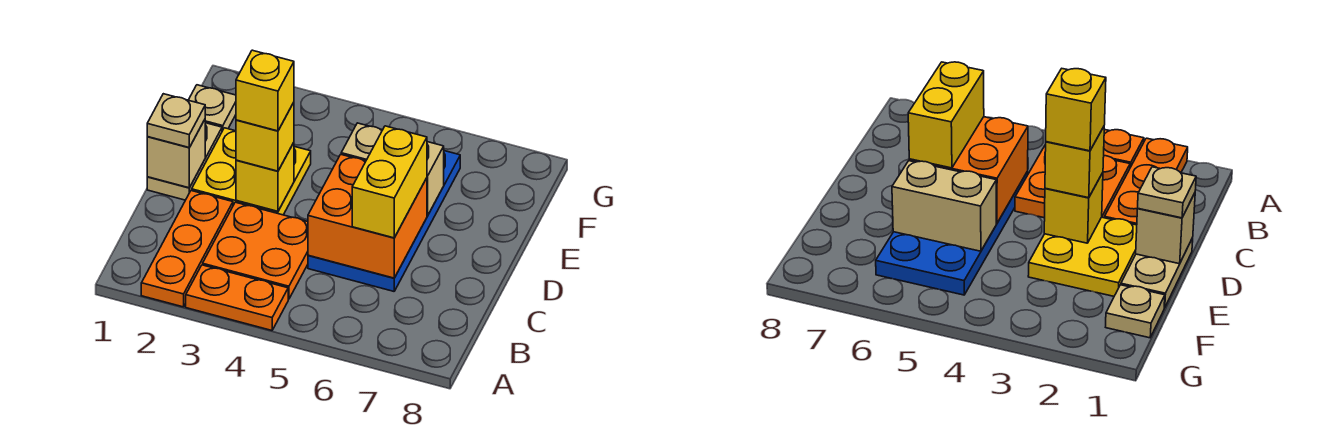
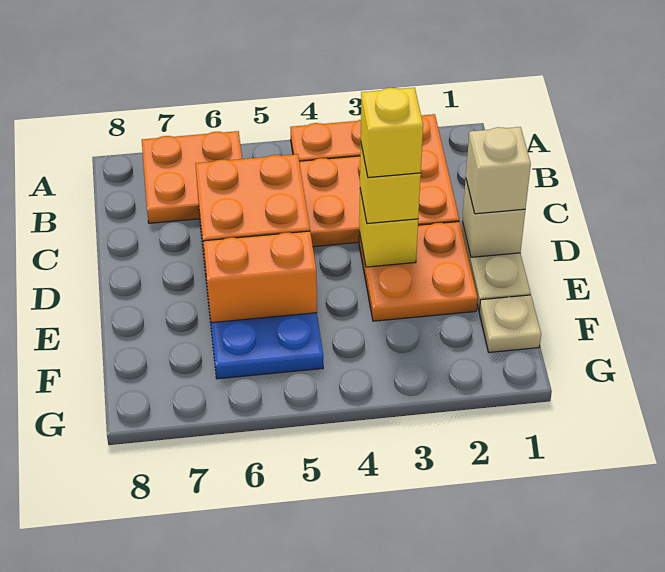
none -> orange 2x2 plate [142,131,242,223]
yellow 1x2 brick [352,126,427,238] -> none
tan 1x1 plate [147,94,205,147] -> tan 1x1 brick [466,127,531,214]
yellow 2x2 plate [192,128,311,215] -> orange 2x2 plate [359,221,478,321]
tan 1x2 brick [341,123,444,215] -> orange 1x2 brick [203,231,317,323]

